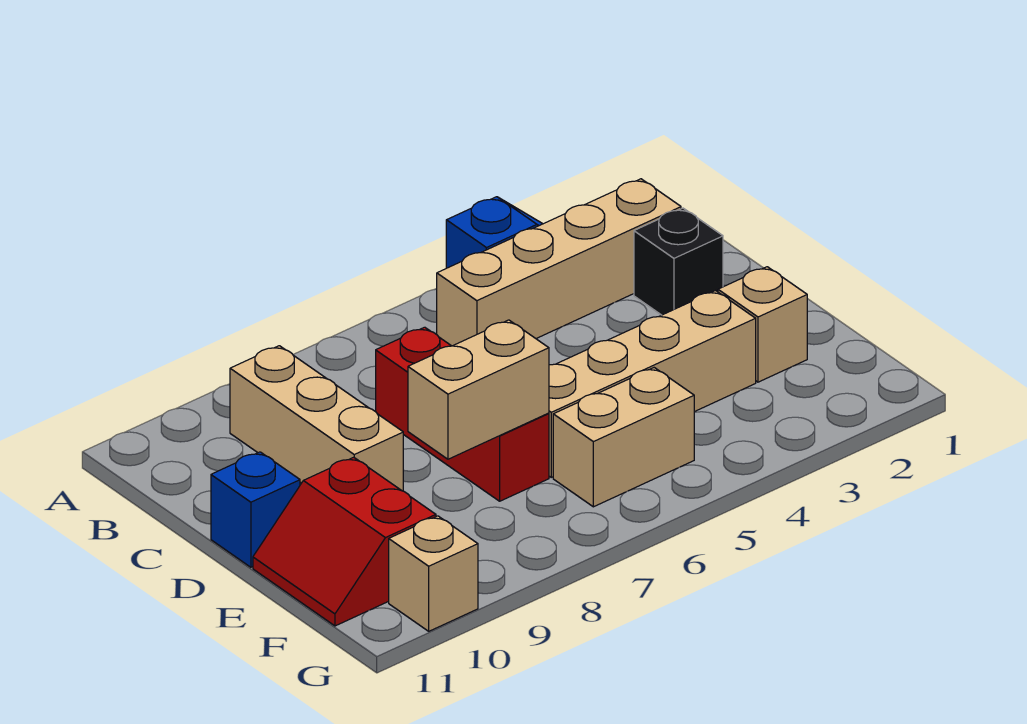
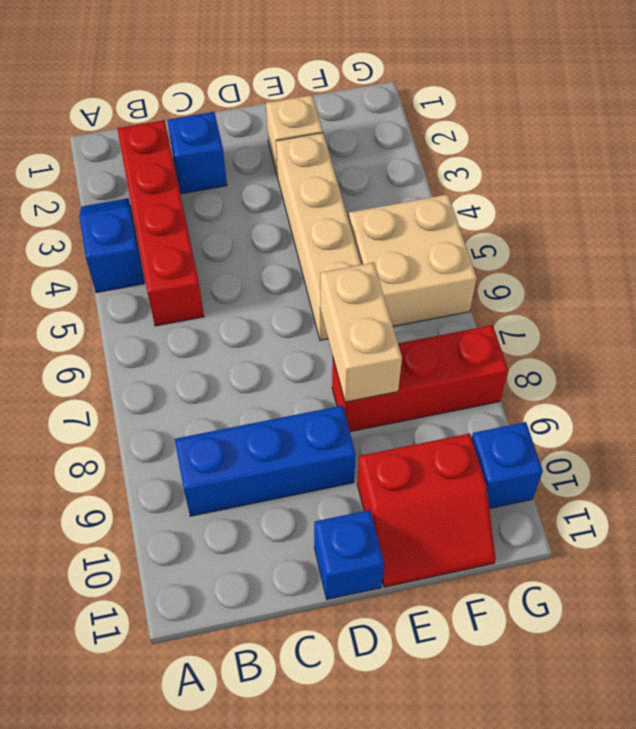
tan 1x4 brick [437,179,681,346] -> red 1x4 brick [117,120,204,326]
tan 1x3 brick [230,346,403,491] -> blue 1x3 brick [175,405,356,516]
black 1x1 brick [634,208,723,315] -> blue 1x1 brick [167,112,227,194]
red 1x3 brick [376,327,549,501] -> red 1x3 brick moved to [332,325,508,432]
tan 1x2 brick [553,368,694,507] -> tan 2x2 brick [349,194,477,326]
tan 1x1 brick [389,516,478,631] -> blue 1x1 brick [472,422,543,508]

